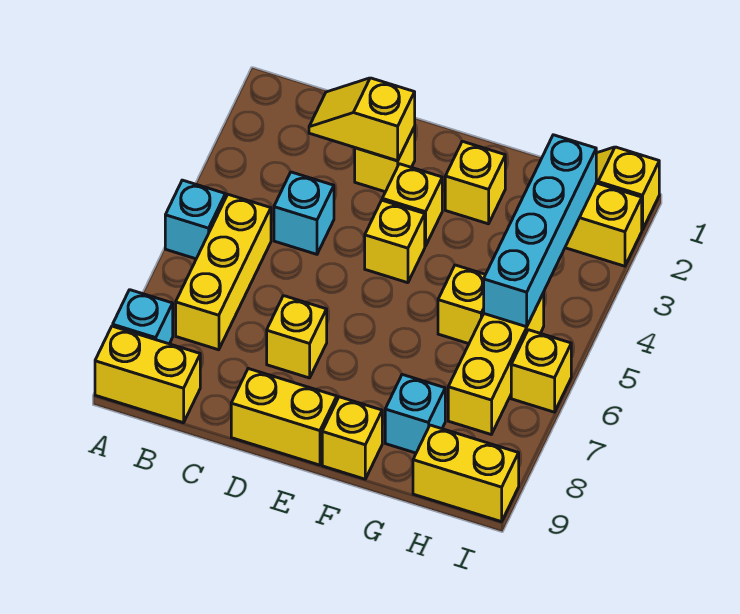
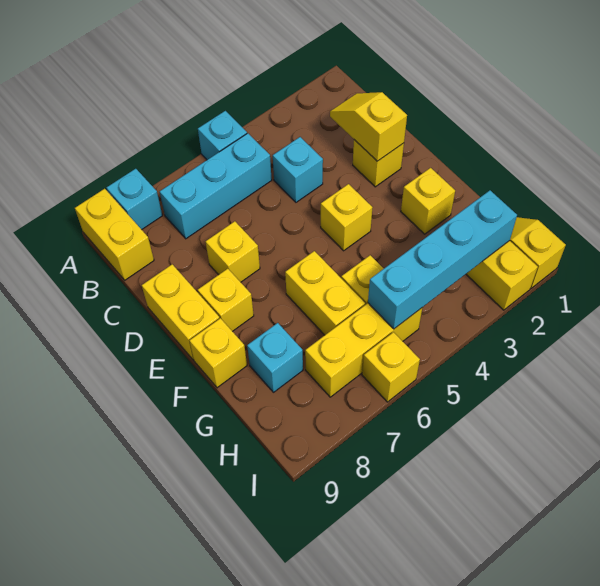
yellow 1x3 brick [176,194,271,350] -> cyan 1x3 brick [160,133,272,239]
yellow 1x1 brick [382,164,442,246] -> yellow 1x1 brick moved to [198,269,254,331]
yellow 1x2 brick [413,425,519,522] -> yellow 1x2 brick moved to [285,251,365,335]

